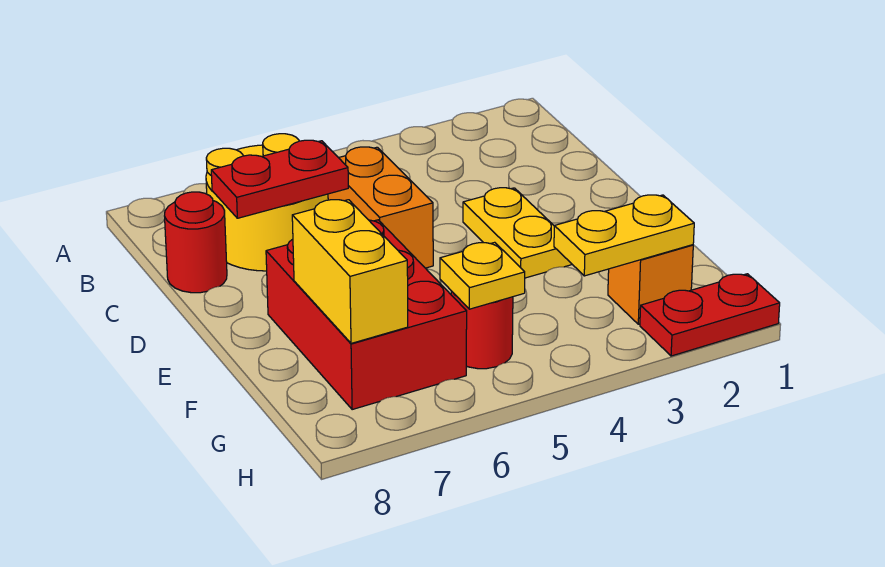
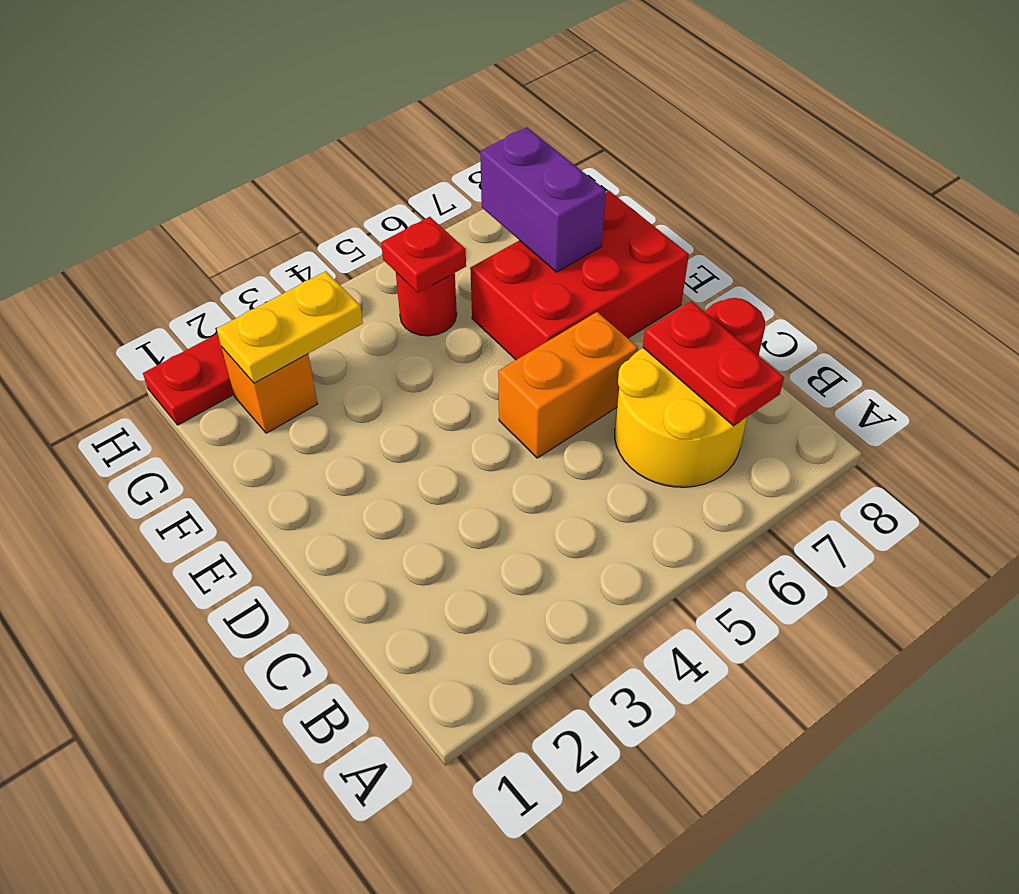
orange 1x2 brick [328,147,433,268] -> orange 1x2 brick turned to [498,312,638,458]
red 1x2 plate [211,140,348,218] -> red 1x2 plate turned to [643,301,784,426]
yellow 1x2 plate [463,188,572,278] -> none
red 2x3 brick [266,220,467,409] -> red 2x3 brick turned to [470,191,689,360]
yellow 1x2 brick [292,200,408,343] -> purple 1x2 brick [480,127,606,272]
yellow 1x1 plate [440,242,525,309] -> red 1x1 plate [381,217,466,293]

